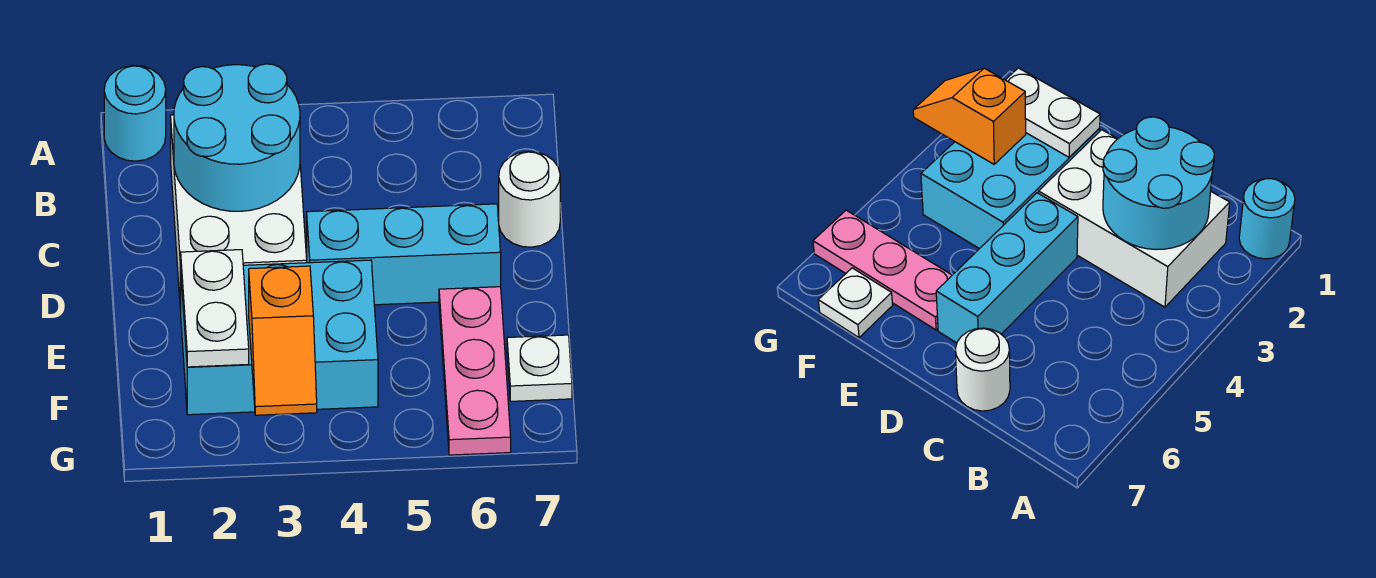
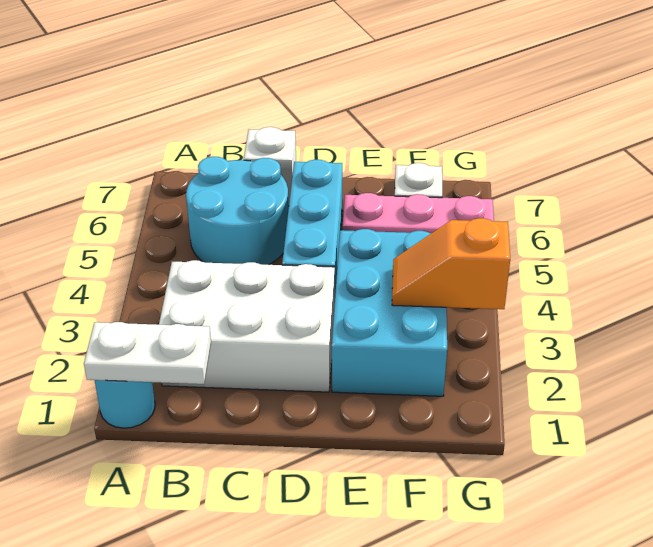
cyan 2x2 round brick [174,64,300,211] -> cyan 2x2 round brick moved to [186,156,289,265]
white 1x1 round brick [499,152,560,247] -> white 1x1 brick [244,127,296,206]
white 1x2 plate [180,250,249,367] -> white 1x2 plate moved to [84,322,211,384]
orange 1x2 slope [249,266,317,415] -> orange 1x2 slope turned to [392,218,510,309]

